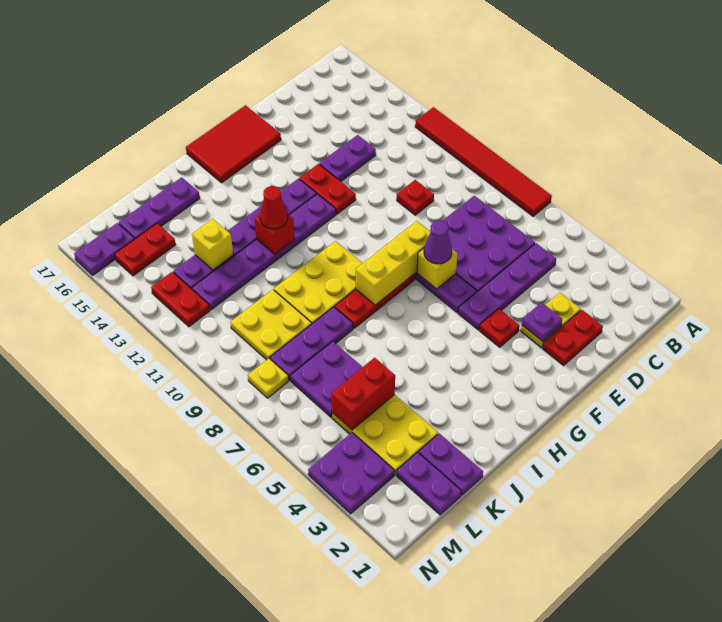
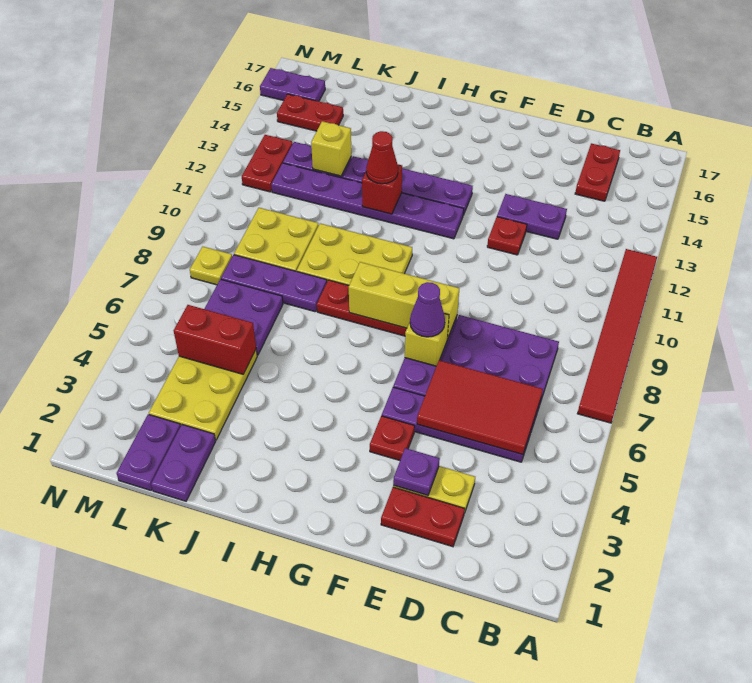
red 1x1 plate [397,180,434,215] -> red 1x1 plate moved to [487,217,527,255]
red 1x2 plate [299,164,356,214] -> red 1x2 plate moved to [575,143,620,201]
red 2x3 tile [186,105,281,183] -> red 2x3 tile moved to [417,360,543,455]
purple 1x3 plate [119,177,200,239] -> none
purple 2x2 plate [308,433,395,514] -> none

